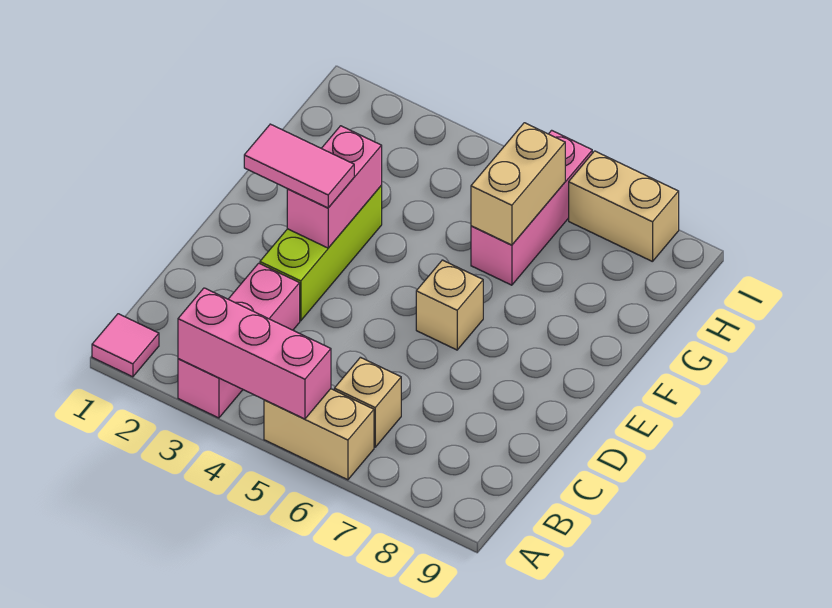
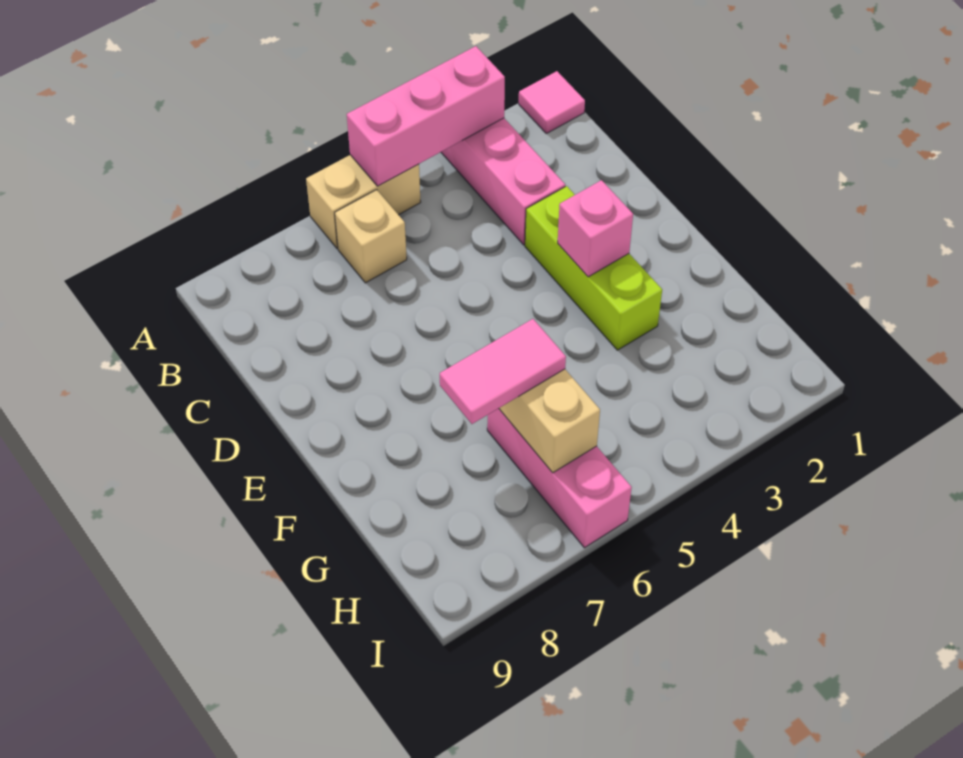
pink 1x2 tile [244,124,354,208] -> pink 1x2 tile moved to [440,319,566,424]
pink 1x2 brick [287,126,382,248] -> pink 1x1 brick [558,180,633,277]
tan 1x1 brick [416,260,483,350] -> none
tan 1x2 brick [569,151,679,262] -> none

